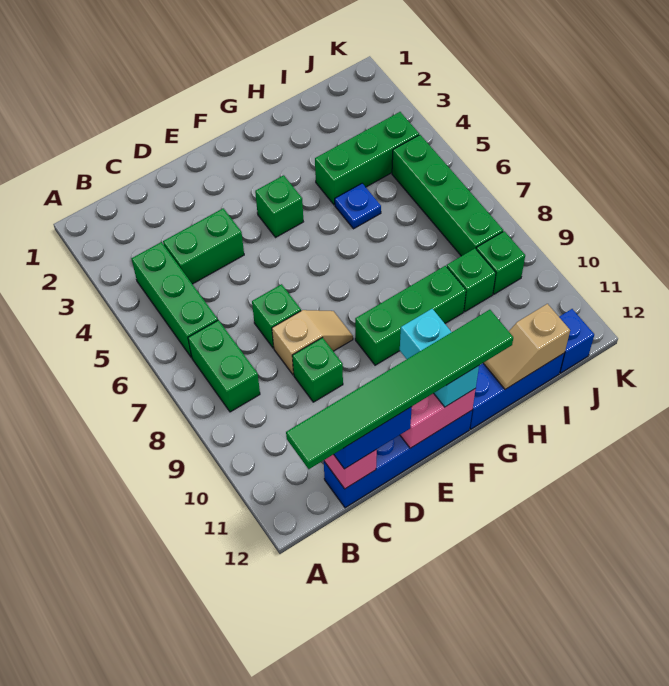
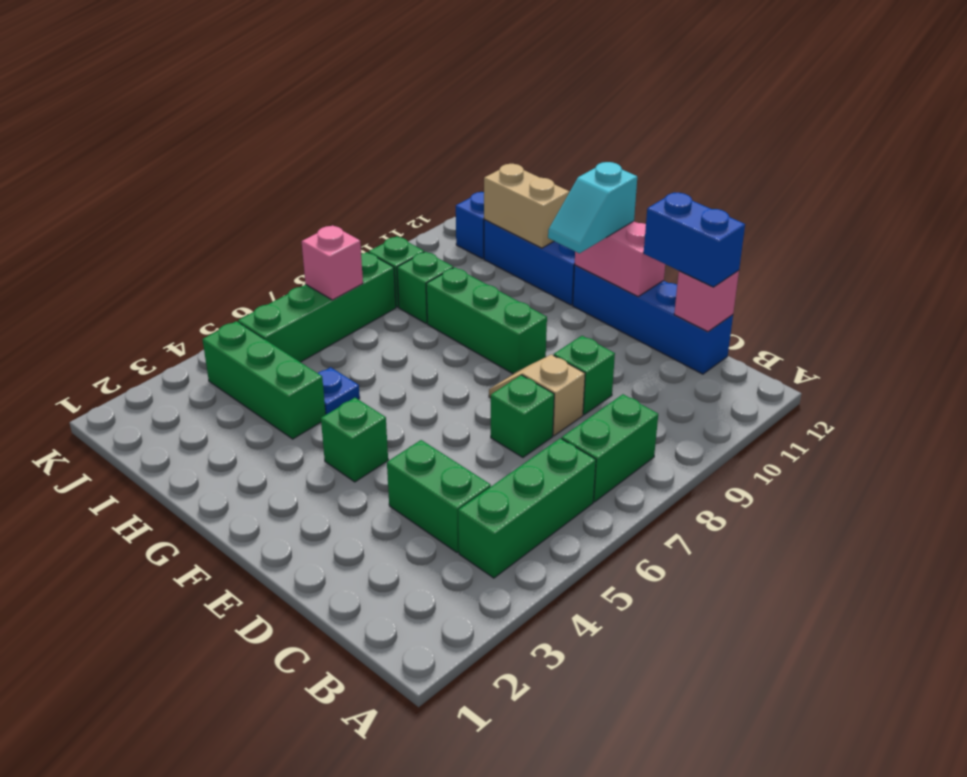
green 1x6 tile [286,310,513,469] -> none
cyan 1x2 brick [400,309,479,407] -> cyan 1x2 slope [548,162,637,253]
tan 1x2 slope [484,304,570,389] -> tan 1x2 brick [484,164,569,248]
none -> pink 1x1 brick [301,225,363,300]

